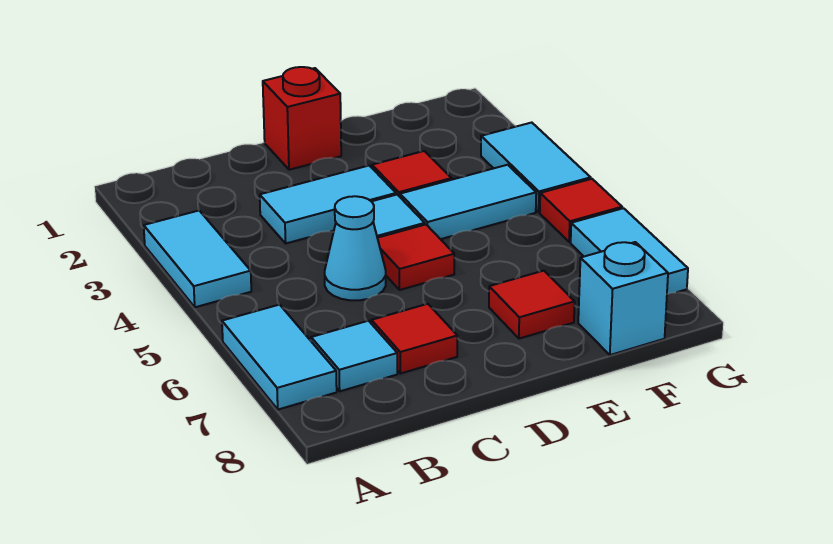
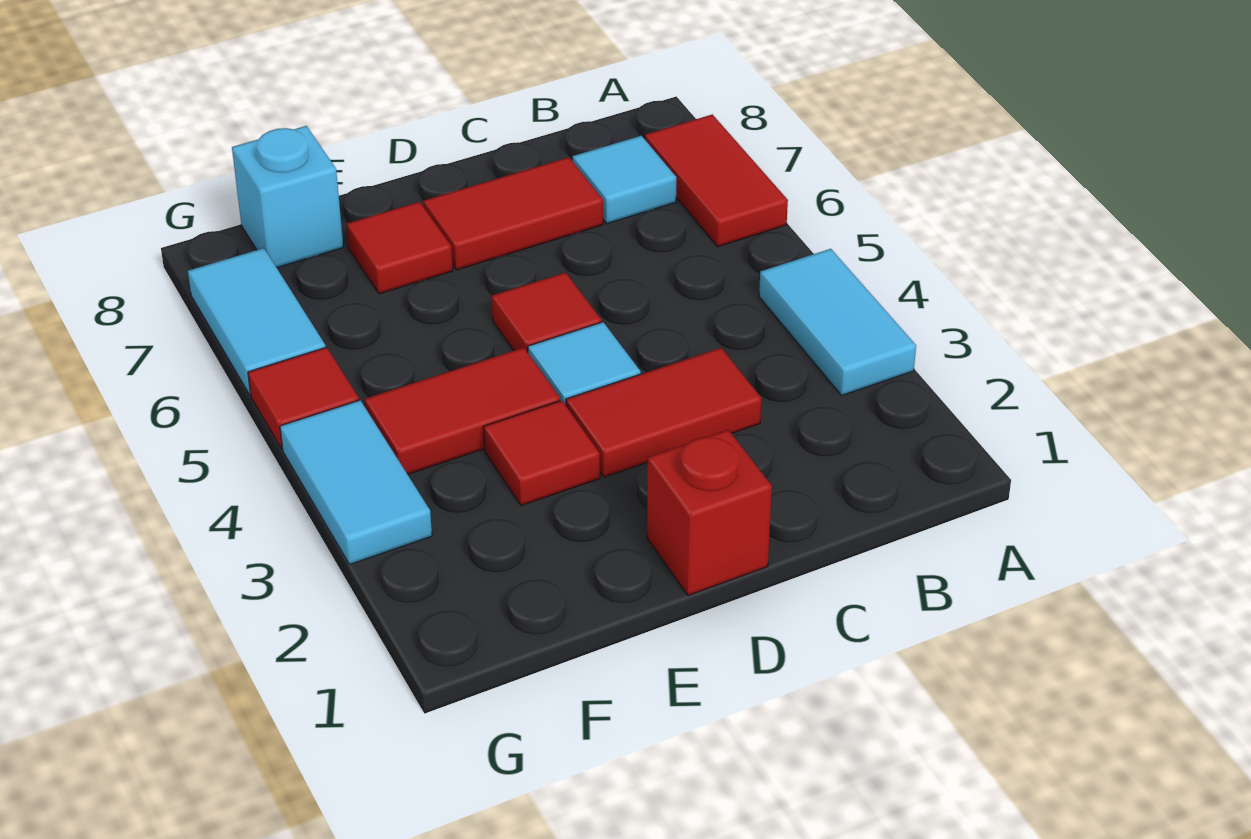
cyan 1x2 tile [222,305,337,410] -> red 1x2 tile [645,114,788,247]
cyan 1x2 tile [260,166,396,243] -> red 1x2 tile [566,348,761,477]
cyan 1x1 cone [325,196,386,300] -> none
red 1x1 tile [371,304,457,374] -> red 1x2 tile [423,157,603,270]
cyan 1x2 tile [400,165,536,239] -> red 1x2 tile [364,348,560,474]

